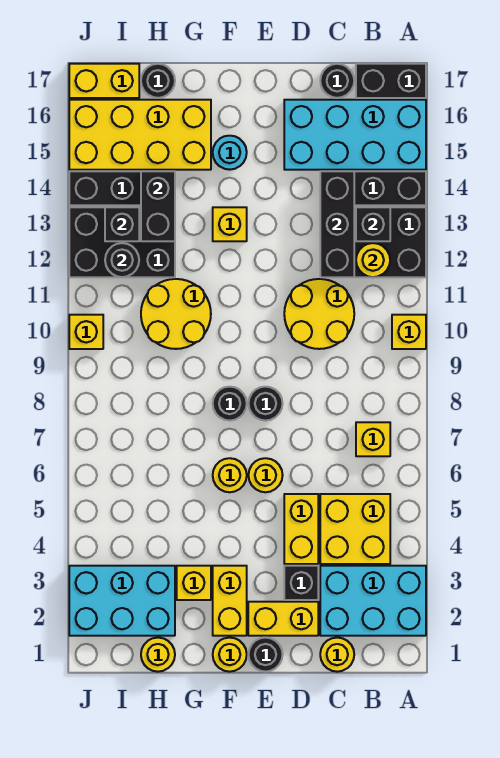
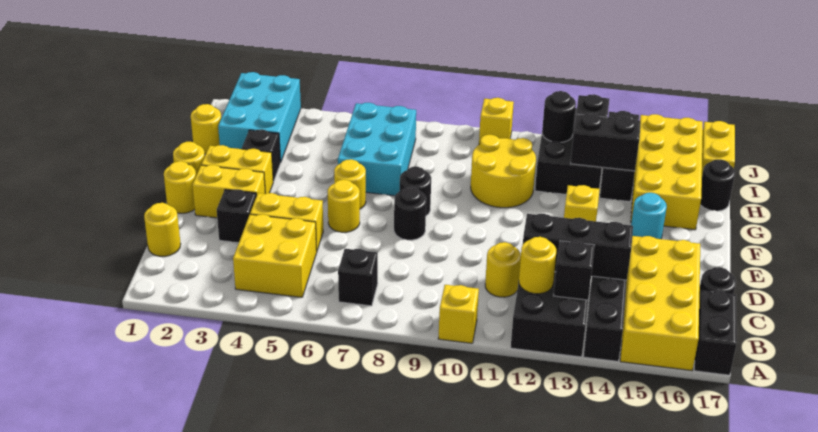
cyan 2x3 brick [320,566,426,636] -> cyan 2x3 brick moved to [338,103,416,196]
cyan 2x4 brick [284,100,426,170] -> yellow 2x4 brick [620,236,700,371]
yellow 1x1 brick [356,422,390,456] -> black 1x1 brick [338,249,378,306]
yellow 2x2 round brick [284,279,354,349] -> yellow 1x1 round brick [485,242,521,297]
yellow 1x2 brick [248,602,318,636] -> yellow 1x2 brick turned to [192,165,265,218]
black 1x1 round brick [249,638,283,672] -> yellow 1x1 round brick [164,161,196,213]
yellow 1x1 brick [177,566,211,600] -> black 1x1 brick [242,129,281,182]

